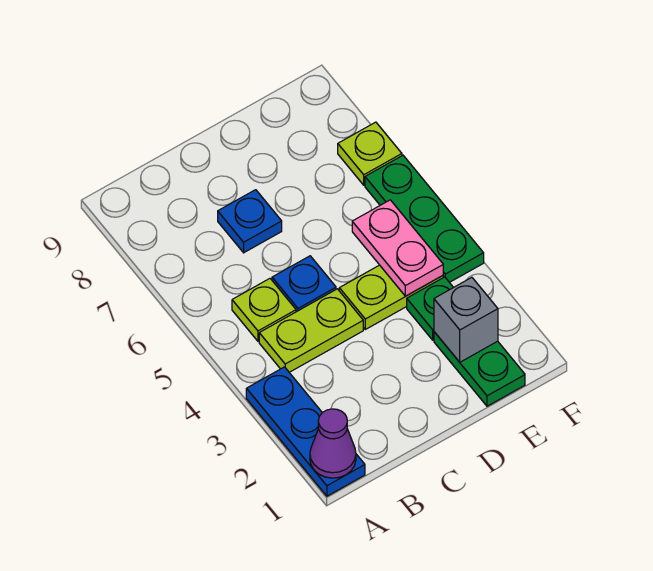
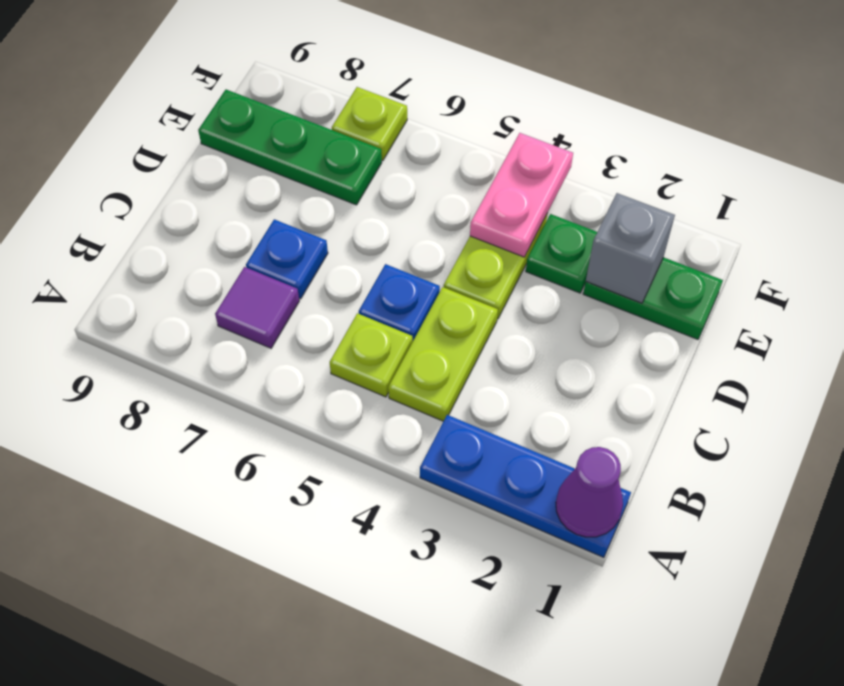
none -> purple 1x1 tile [215,267,299,348]
pink 1x2 plate [352,200,443,296] -> pink 1x2 plate turned to [470,133,573,257]
green 1x3 plate [365,155,484,282] -> green 1x3 plate moved to [198,90,382,205]

